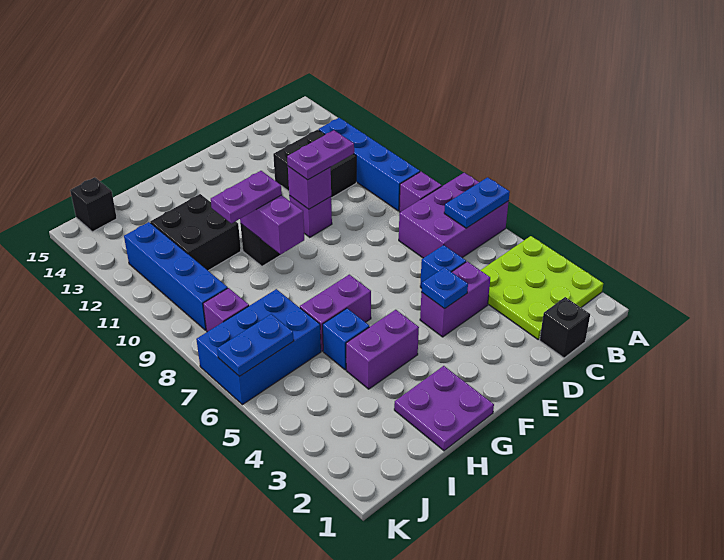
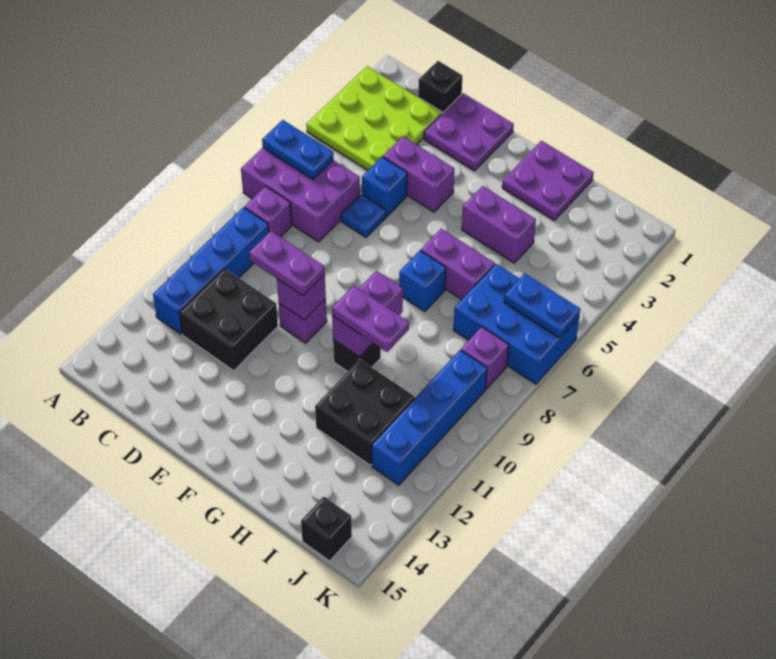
none -> purple 2x2 plate [424,93,514,171]
blue 1x1 plate [421,267,468,309] -> blue 1x1 plate moved to [341,194,386,237]
blue 1x1 brick [323,308,369,370] -> blue 1x1 brick moved to [399,251,446,311]

